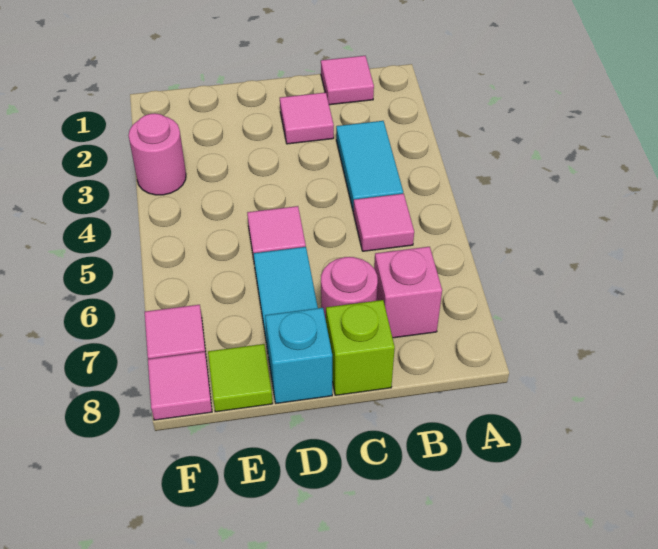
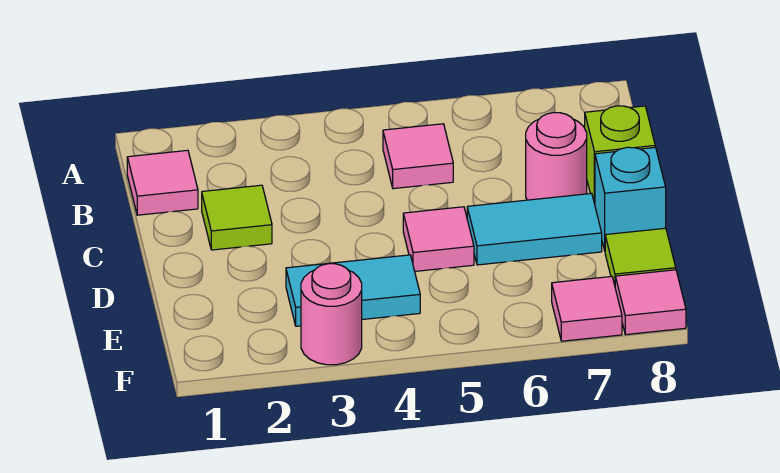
cyan 1x2 tile [336,121,403,212] -> cyan 1x2 tile moved to [286,255,420,326]
pink 1x1 brick [374,247,442,338] -> none
pink 1x1 tile [280,93,334,144] -> lime 1x1 tile [202,185,272,250]

